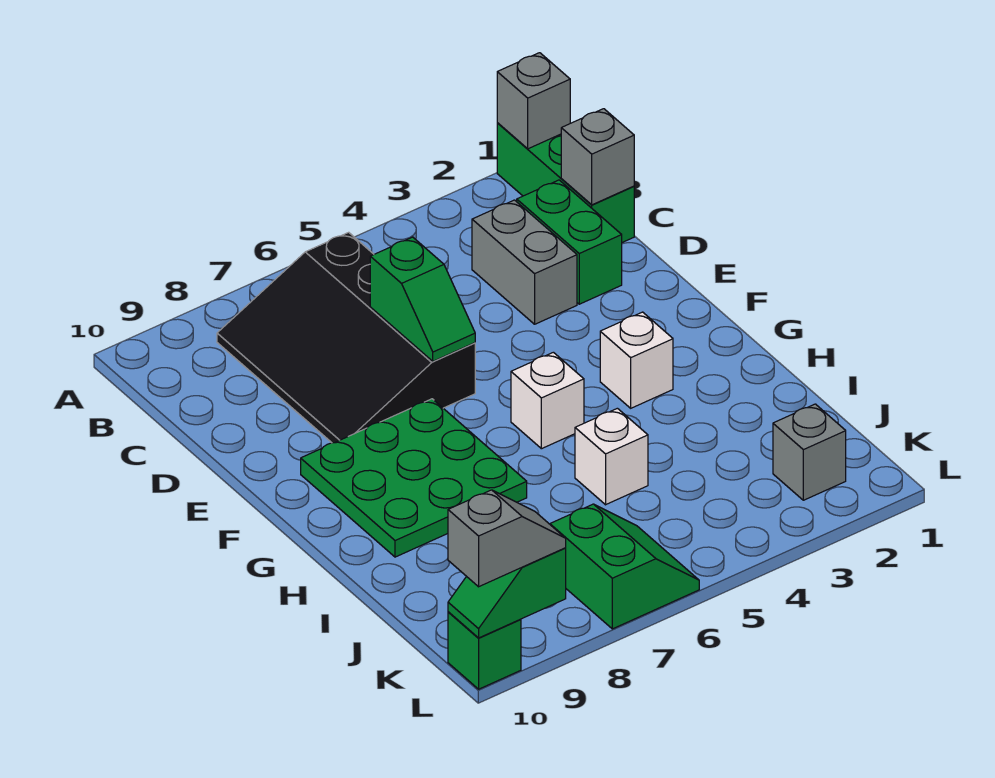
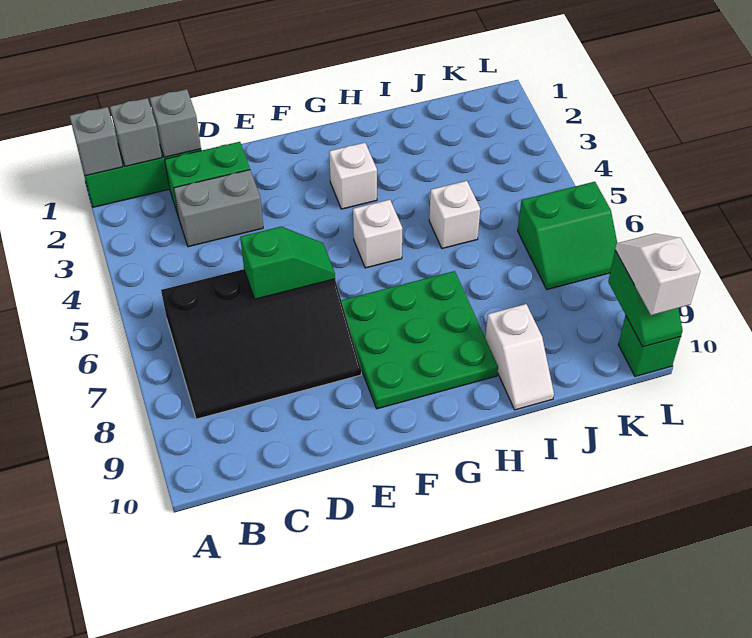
none -> white 1x2 slope [485,304,554,410]
grey 1x1 brick [773,404,846,500] -> grey 1x1 brick moved to [110,98,162,166]
green 2x2 slope [550,504,699,629] -> green 2x2 slope turned to [518,182,617,290]
grey 1x2 slope [448,490,566,587] -> white 1x2 slope [615,234,700,315]

